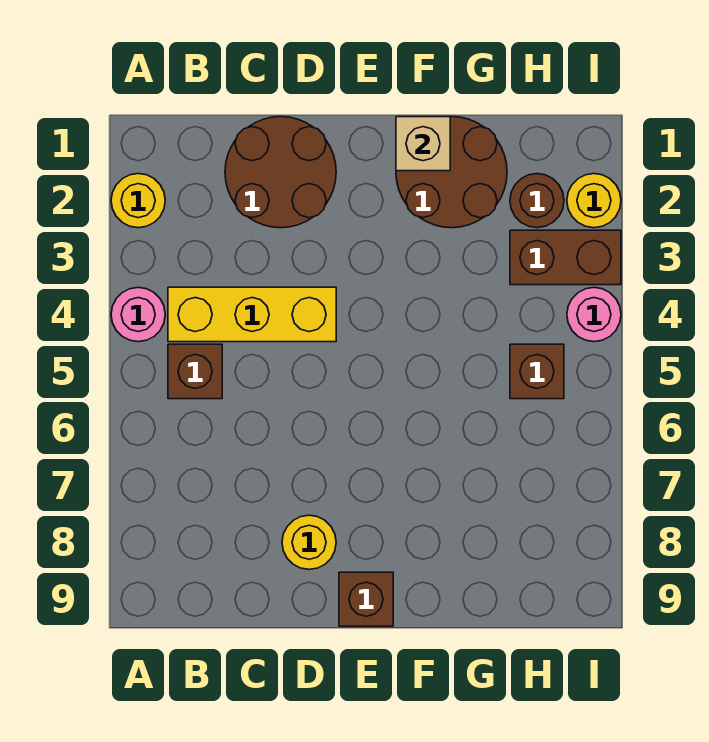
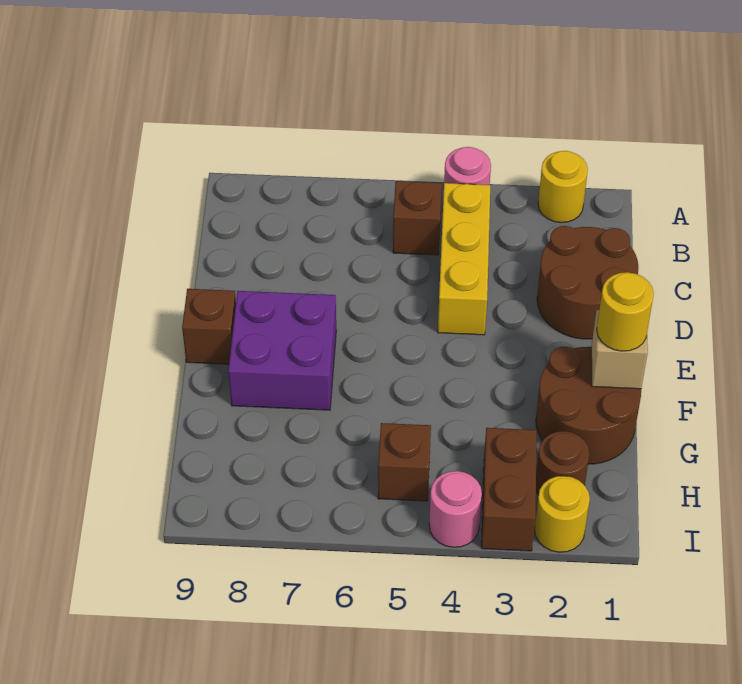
yellow 1x1 round brick [282,515,336,569] -> yellow 1x1 round brick moved to [597,272,654,351]
none -> purple 2x2 brick [228,291,336,410]

